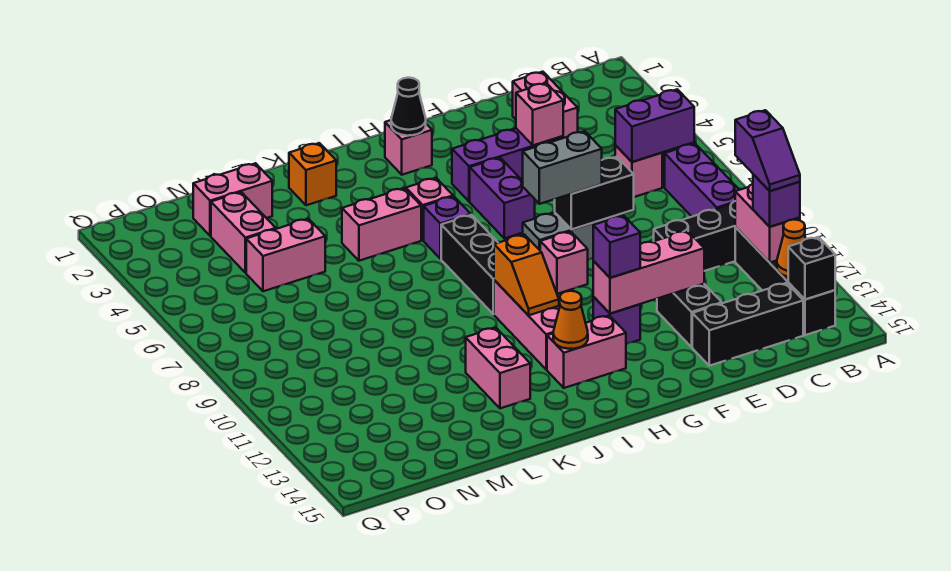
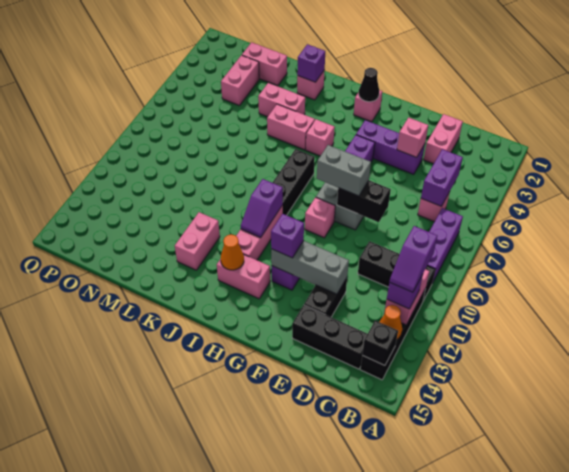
purple 1x2 brick [615,89,694,162] -> purple 1x2 brick turned to [421,149,463,206]
pink 1x3 brick [593,231,704,313] -> grey 1x3 brick [271,241,349,294]
purple 1x1 brick [424,196,471,259] -> purple 1x1 brick moved to [297,44,325,82]
orange 1x2 slope [494,235,559,315] -> purple 1x2 slope [241,179,283,238]
orange 1x1 brick [289,143,336,205] -> pink 1x1 brick [297,70,325,100]
pink 1x2 brick [246,219,325,291] -> pink 1x2 brick moved to [258,83,305,117]

